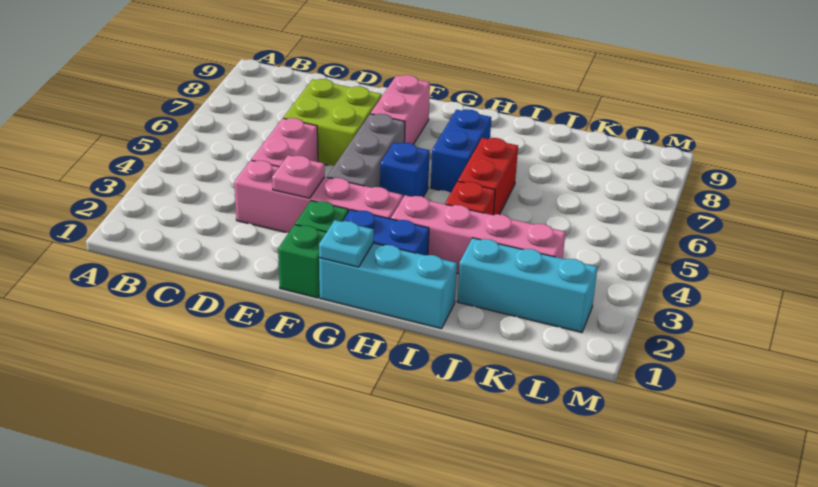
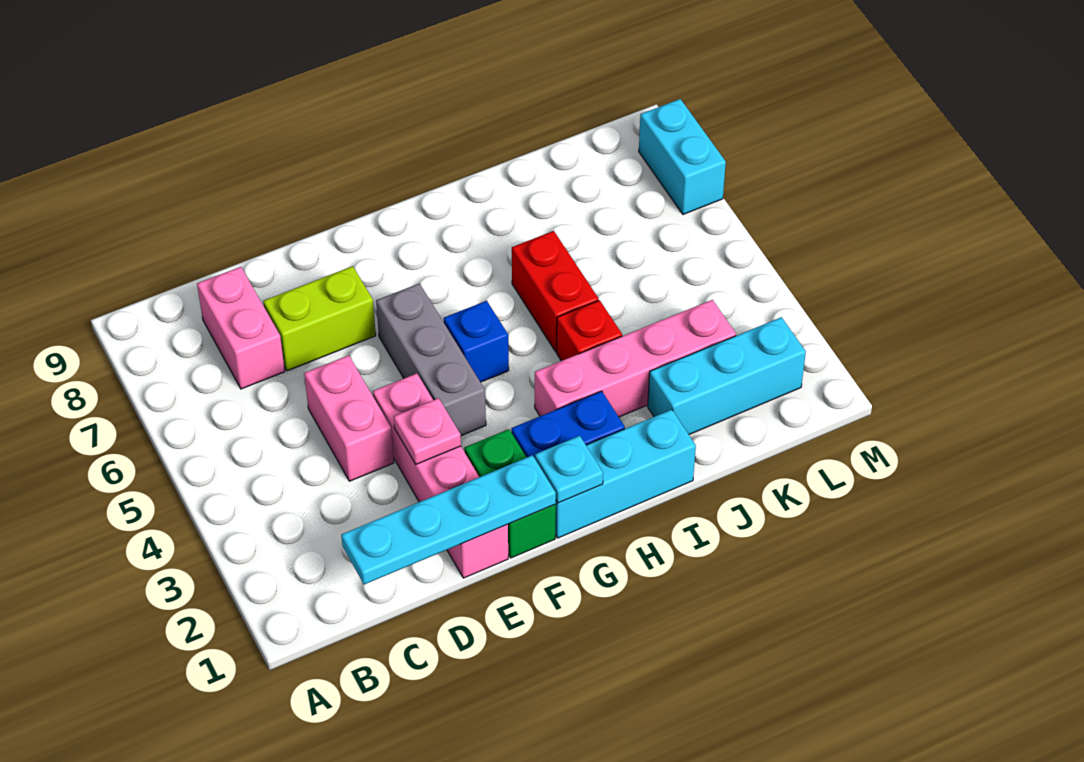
none -> cyan 1x4 plate [341,455,556,585]
pink 1x4 brick [234,160,403,233] -> pink 1x4 brick turned to [373,373,508,578]
lime 2x2 brick [283,79,382,166] -> lime 1x2 brick [263,266,376,371]
pink 1x2 brick [371,75,430,144] -> pink 1x2 brick moved to [197,267,285,389]
blue 1x2 brick [431,109,491,193] -> none
none -> cyan 1x2 brick [639,99,726,214]

